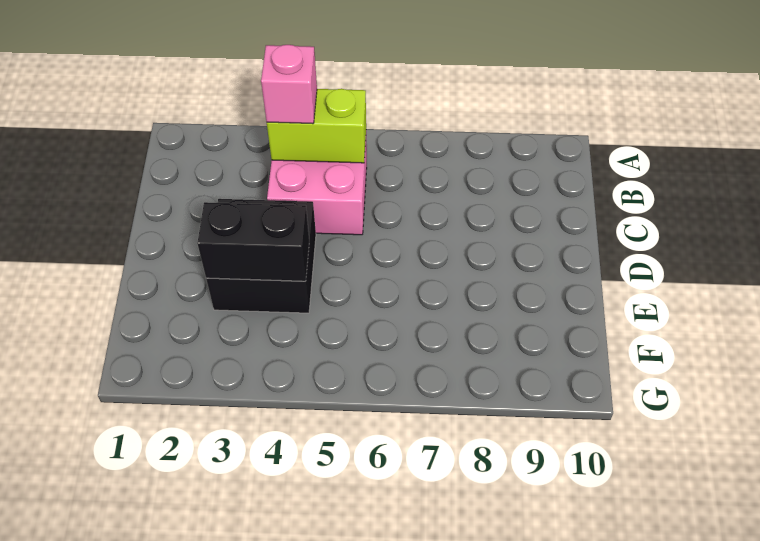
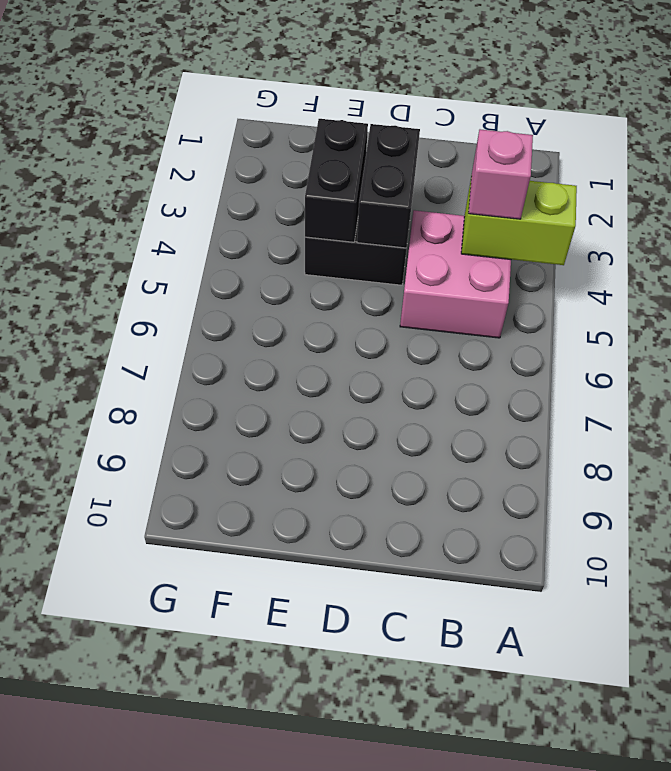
lime 1x2 brick [267,89,366,163] -> lime 1x2 brick turned to [461,181,577,265]
none -> black 1x2 brick [357,124,420,248]

